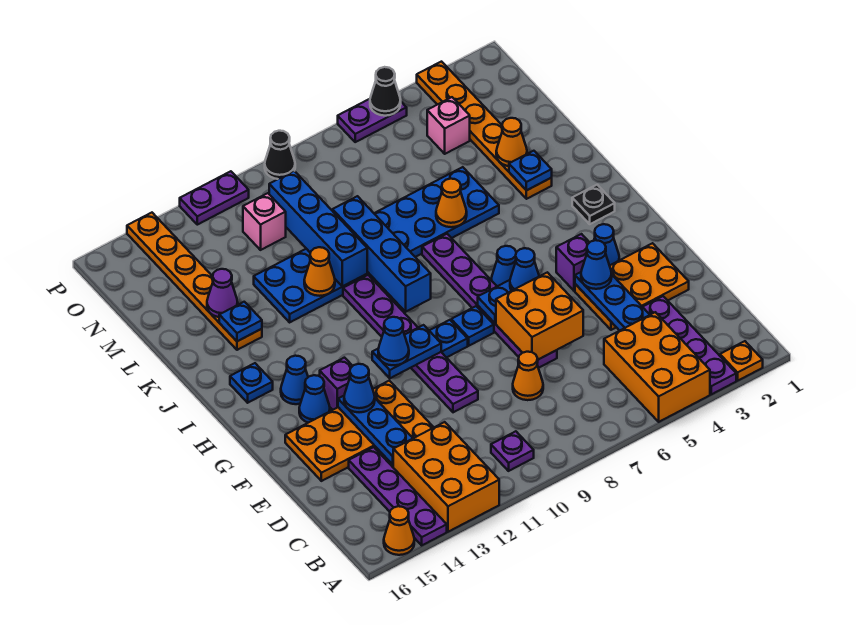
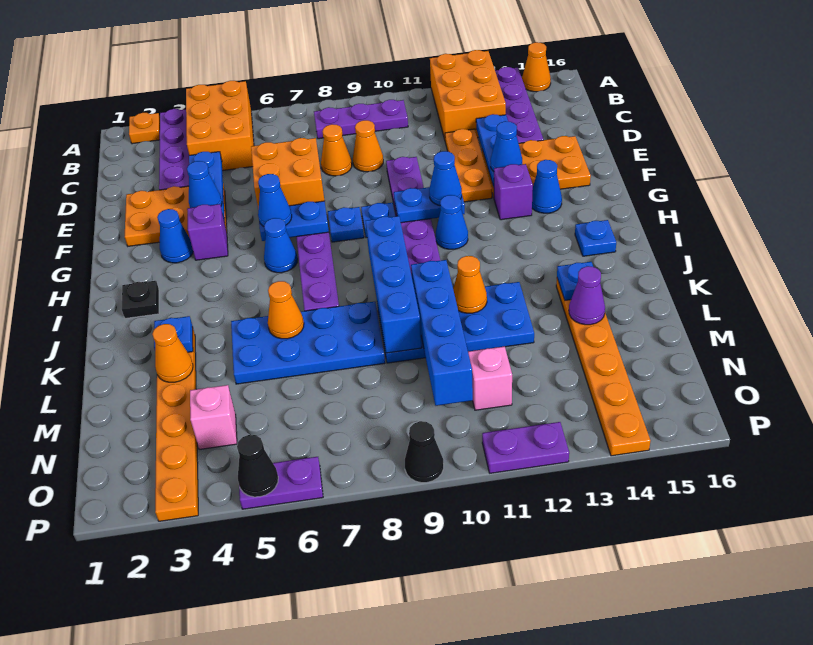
purple 1x1 plate [491,431,534,471] -> purple 1x3 plate [314,100,408,139]
none -> orange 1x1 cone [353,120,383,172]
blue 1x1 cone [281,356,308,404] -> blue 1x1 cone moved to [436,195,468,249]

